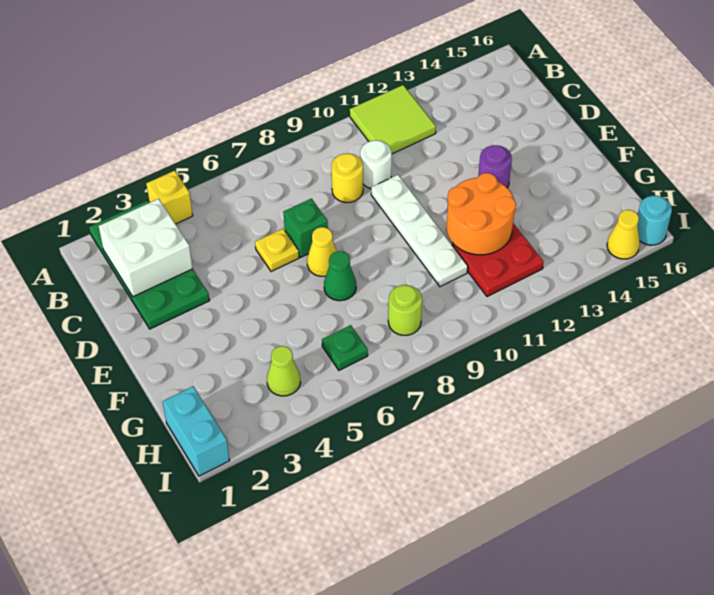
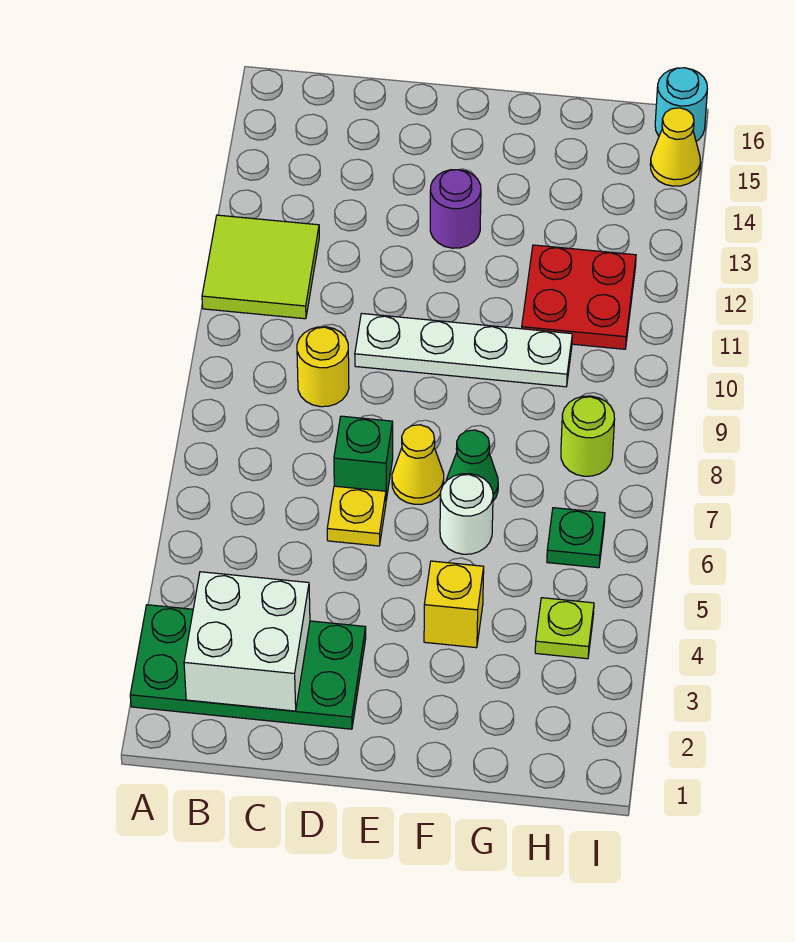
yellow 1x1 brick [146,171,193,224] -> yellow 1x1 brick moved to [424,561,484,648]
white 1x1 round brick [360,140,392,188] -> white 1x1 round brick moved to [440,474,493,554]
orange 2x2 round brick [447,173,516,255] -> none
cyan 1x2 brick [163,386,230,476] -> none
lime 1x1 cone [267,346,301,396] -> lime 1x1 plate [535,598,594,659]

